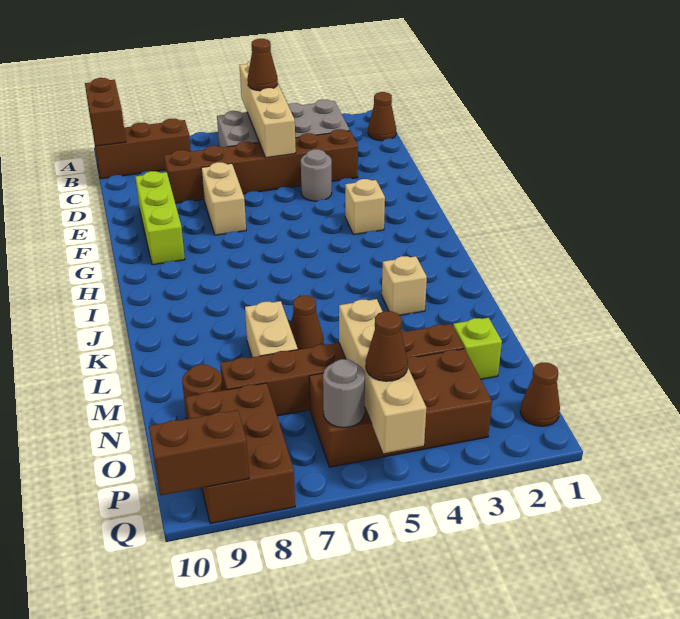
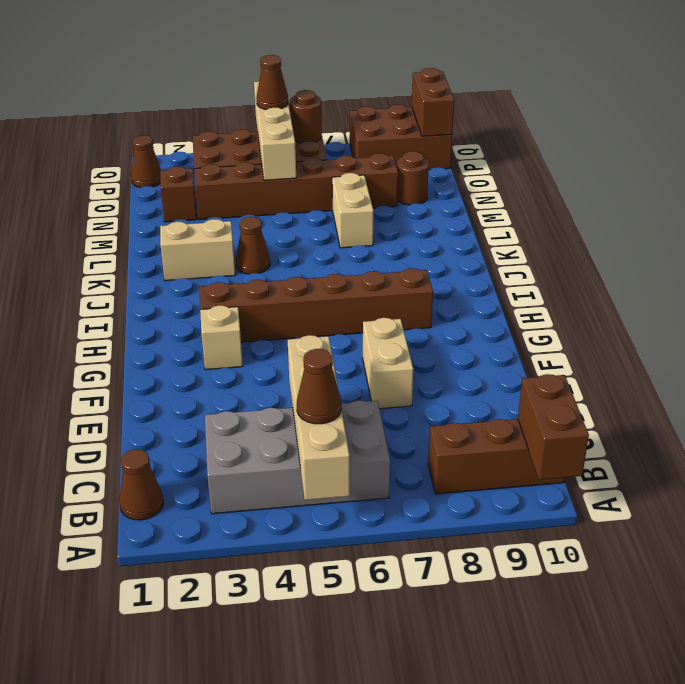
brown 1x6 brick [164,129,358,203] -> brown 1x6 brick moved to [199,268,433,342]
grey 1x1 round brick [301,149,332,201] -> none
lime 1x3 brick [135,171,185,265] -> none
tan 1x1 brick [382,256,427,315] -> tan 1x2 brick [160,219,235,281]
brown 1x1 cone [290,296,323,350] -> brown 1x1 cone moved to [236,217,270,274]
lime 1x1 brick [453,318,502,379] -> brown 1x1 brick [160,166,197,222]
brown 2x3 brick [186,383,295,524] -> brown 2x3 brick turned to [350,105,452,170]
grey 1x1 round brick [323,359,365,427] -> brown 1x1 round brick [290,90,322,143]
brown 1x2 brick [149,410,249,496] -> brown 1x2 brick turned to [412,68,454,136]

